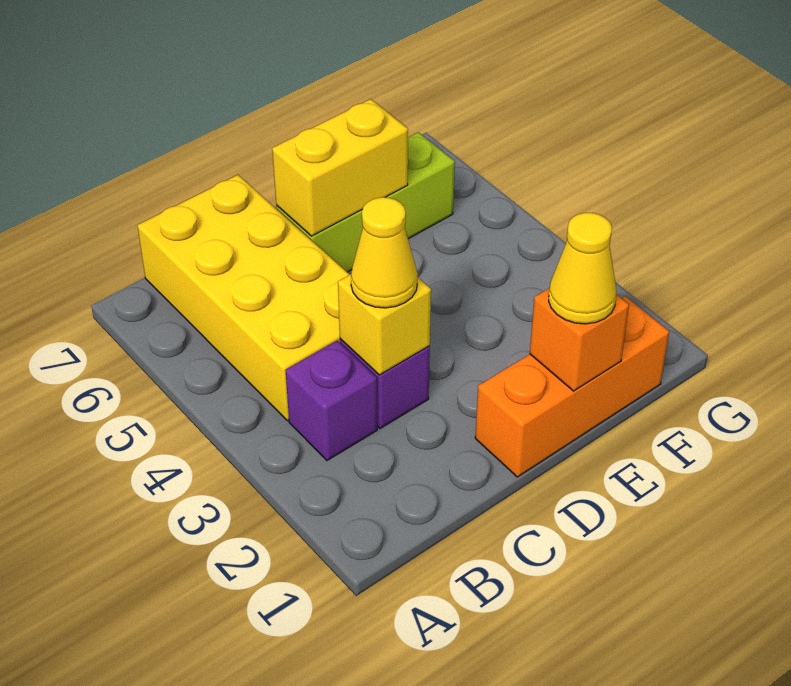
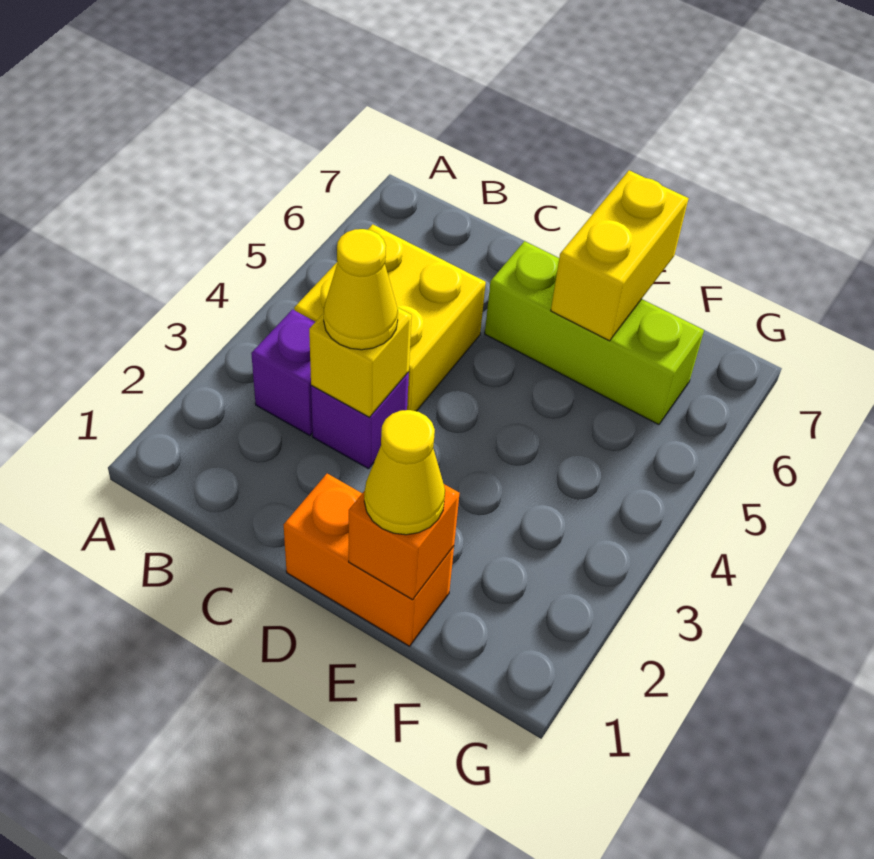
yellow 2x4 brick [137,175,350,421] -> yellow 2x2 brick [294,224,486,411]
orange 1x3 brick [475,296,669,477] -> orange 1x2 brick [284,474,454,646]
yellow 1x2 brick [272,99,408,236] -> yellow 1x2 brick turned to [551,170,689,341]

